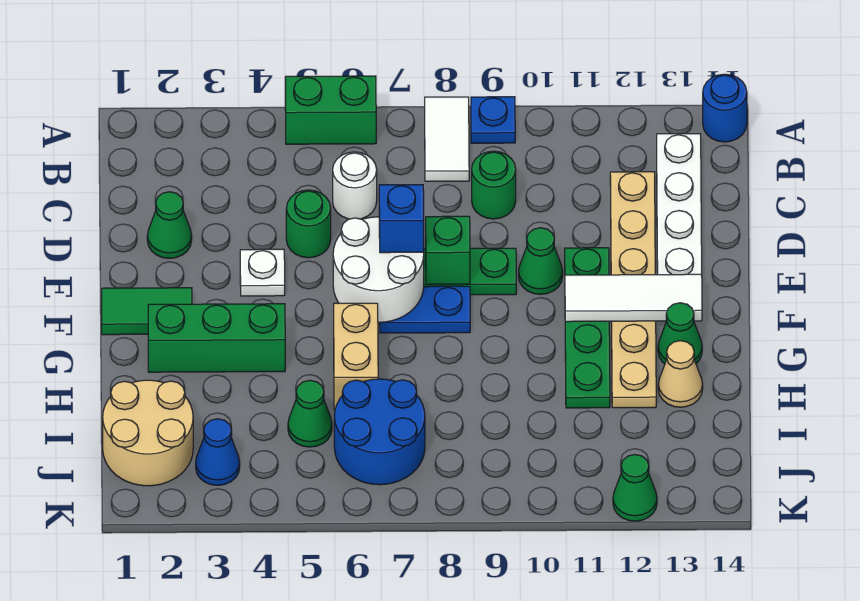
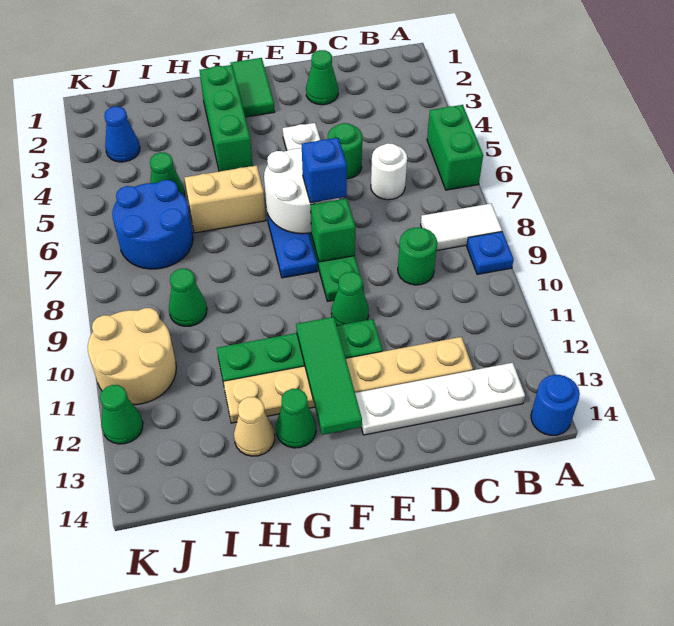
white 1x3 tile [565,274,702,322] -> green 1x3 tile [296,317,362,435]
tan 2x2 round brick [103,380,193,486] -> tan 2x2 round brick moved to [88,308,176,405]
none -> green 1x1 cone [169,269,207,326]

